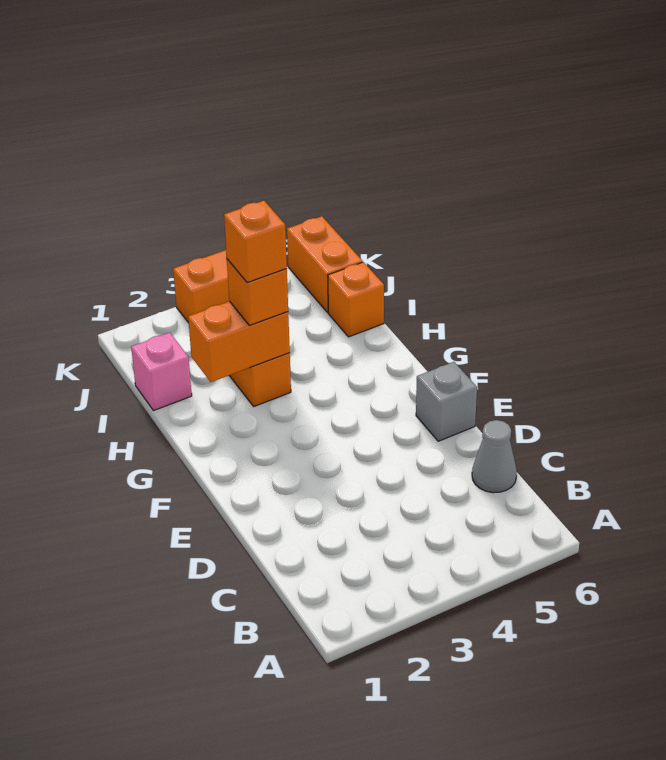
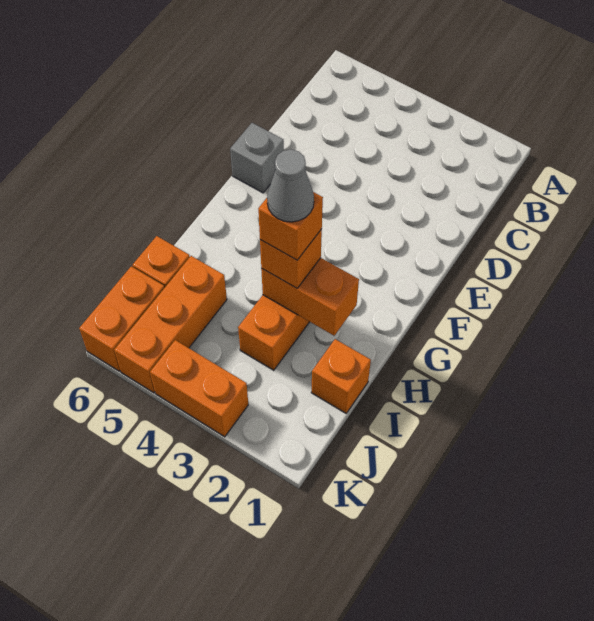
grey 1x1 cone [472,420,517,493] -> grey 1x1 cone moved to [267,150,314,222]
pink 1x1 brick [131,332,192,411] -> orange 1x1 brick [311,339,371,413]
none -> orange 1x3 brick [114,256,227,393]

